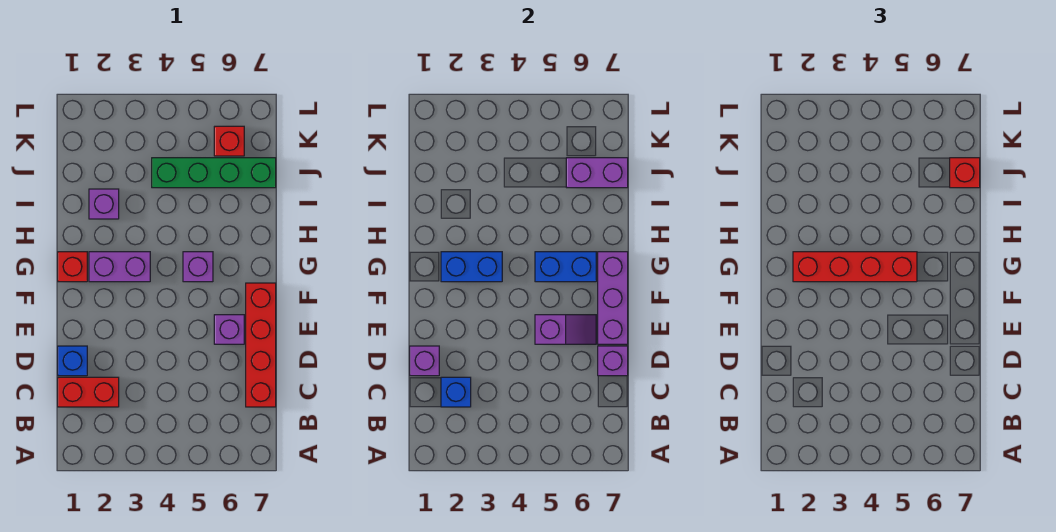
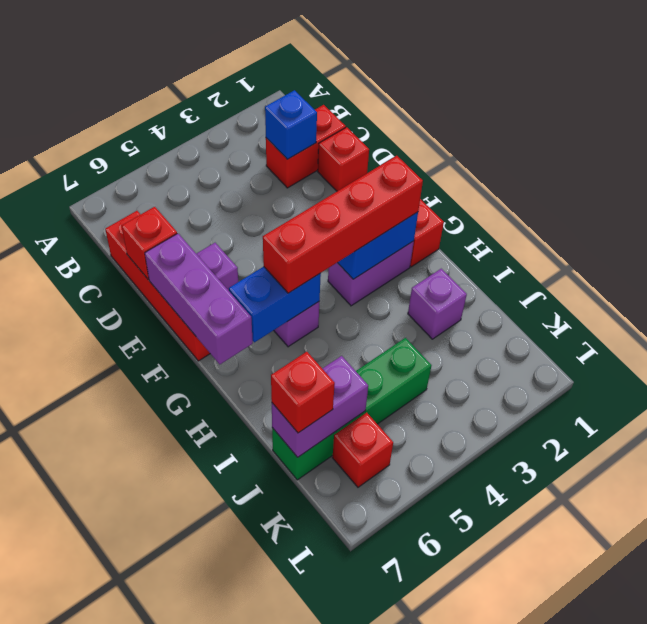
blue 1x1 brick [58,346,87,376] -> red 1x1 brick [318,127,369,191]
purple 1x1 brick [410,346,439,376] -> none
purple 1x1 brick [598,346,628,376] -> red 1x1 brick [122,207,177,280]
purple 1x2 slope [535,315,596,344] -> none

